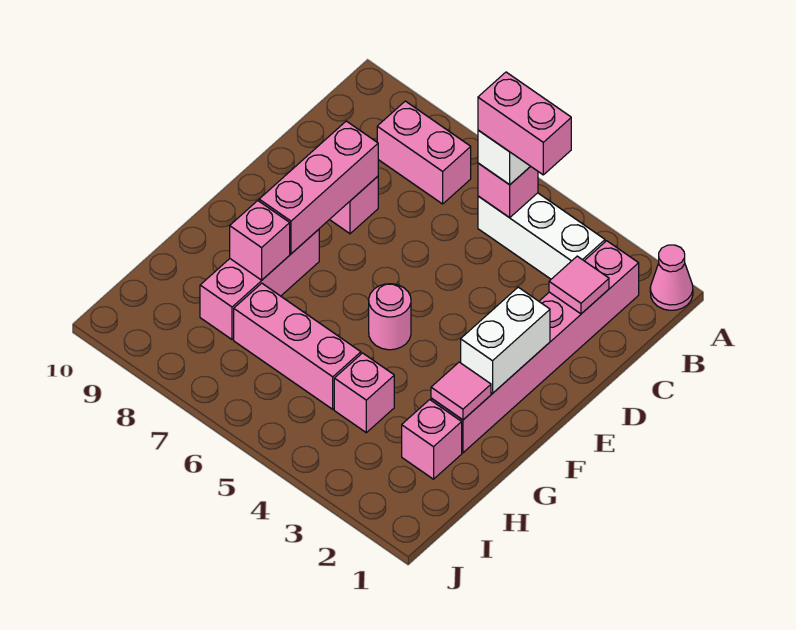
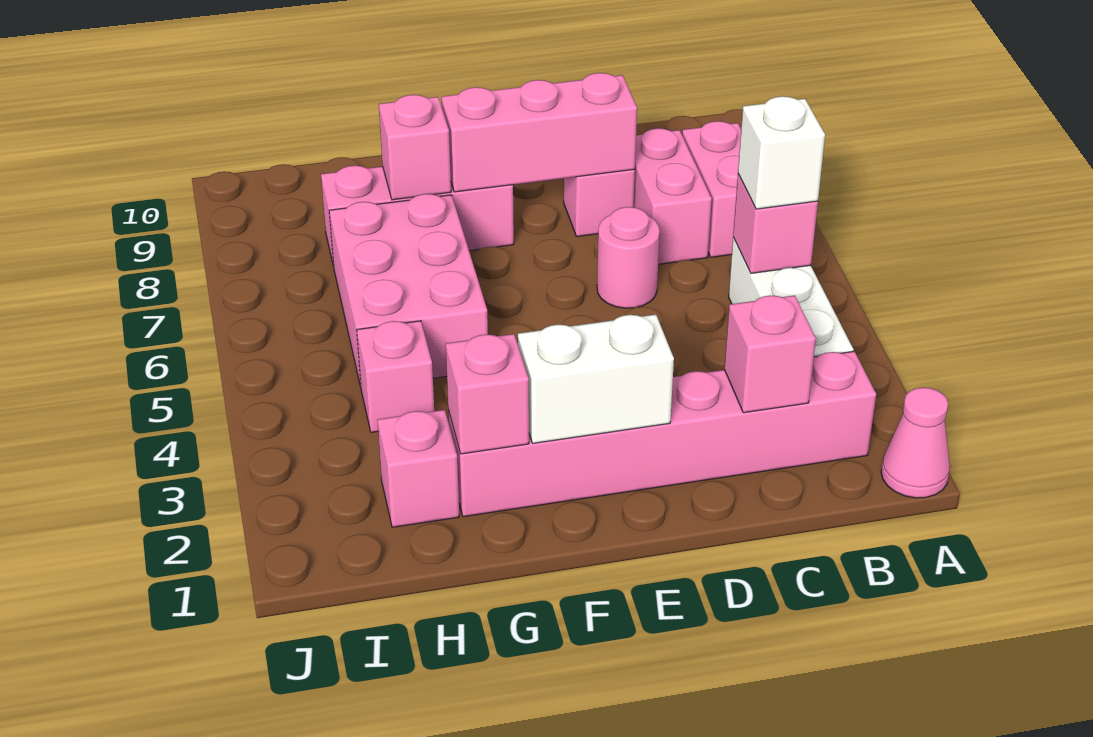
pink 1x2 brick [478,72,571,175] -> pink 1x2 brick moved to [634,128,712,264]
pink 1x1 tile [549,256,609,314] -> pink 1x1 brick [724,295,816,413]
pink 1x1 round brick [369,284,411,350] -> pink 1x1 round brick moved to [597,207,660,308]
pink 1x1 tile [431,362,491,420] -> pink 1x1 brick [446,334,529,454]
pink 1x3 brick [234,283,361,409] -> pink 2x3 brick [329,194,488,387]

